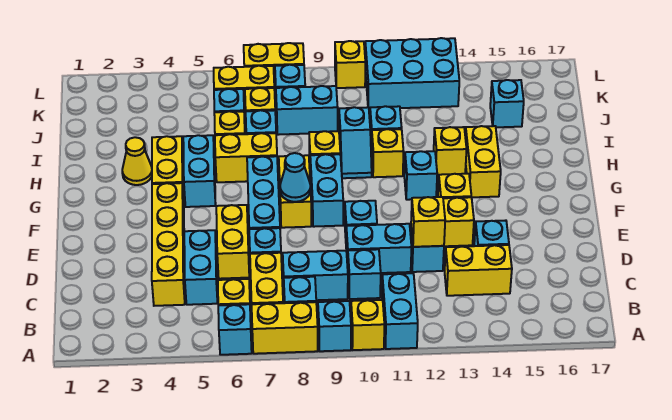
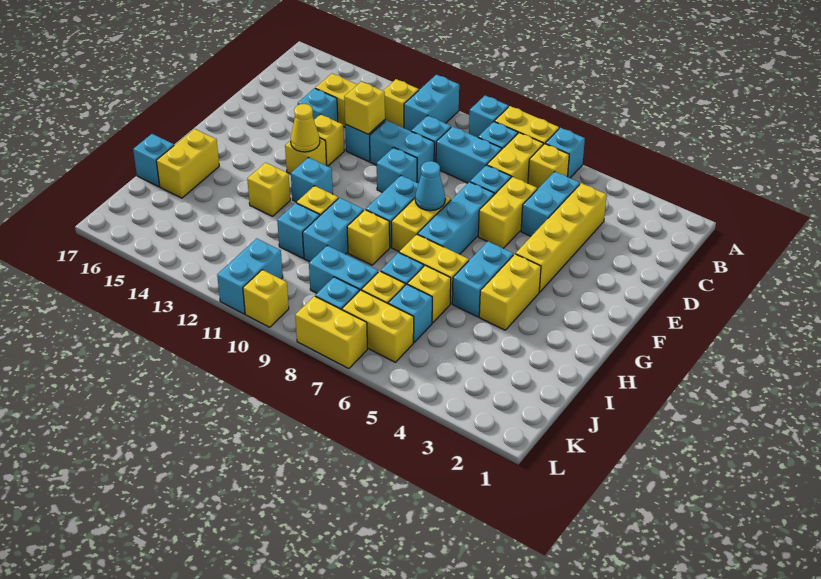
yellow 1x1 brick [351,300,384,350] -> yellow 1x1 brick moved to [383,79,419,128]
yellow 1x2 brick [465,126,501,197] -> yellow 1x2 brick moved to [156,129,219,198]
yellow 1x1 cone [122,137,152,185] -> yellow 1x1 cone moved to [291,104,320,152]
cyan 1x2 slope [339,107,372,178] -> cyan 1x2 brick [303,198,364,262]
cyan 1x1 brick [490,80,524,127] -> cyan 1x1 brick moved to [133,134,174,187]
cyan 2x3 brick [365,38,459,109] -> cyan 1x2 brick [217,239,283,314]

